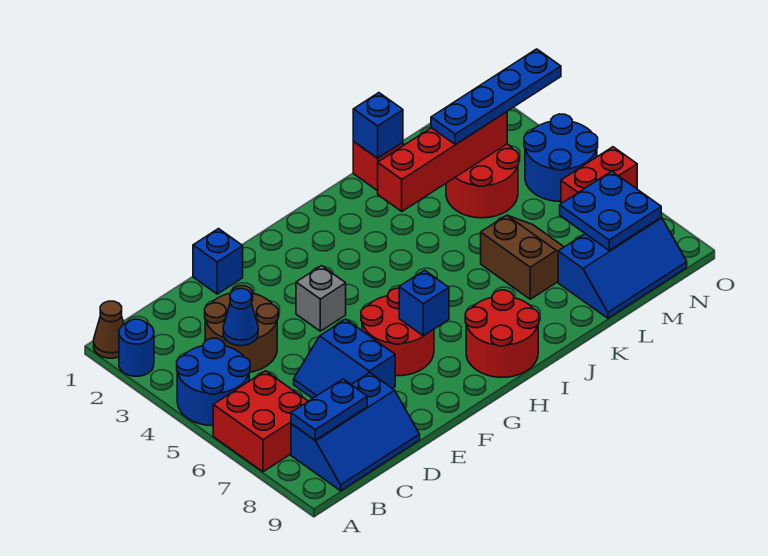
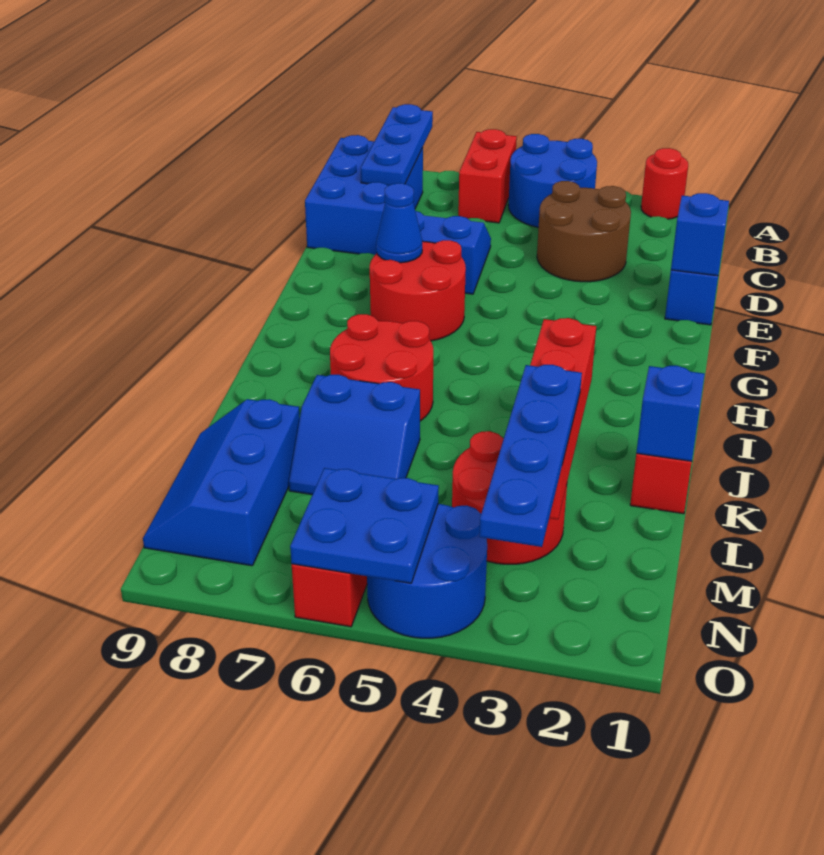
brown 1x1 cone [94,301,124,358] -> none
blue 1x1 round brick [119,319,154,376] -> red 1x1 round brick [641,148,688,219]
red 2x2 brick [213,371,308,472] -> red 1x2 brick [458,129,517,223]
blue 2x3 slope [291,373,420,491] -> blue 2x3 brick [305,135,423,255]
blue 1x2 plate [291,379,367,440] -> blue 1x3 plate [361,104,433,185]
blue 1x1 cone [223,289,258,346] -> blue 1x1 cone moved to [376,183,422,263]
grey 1x1 brick [296,266,346,331] -> none
blue 1x1 brick [399,270,449,336] -> blue 1x1 brick moved to [671,193,729,276]
red 2x2 round brick [465,290,539,377] -> red 2x2 round brick moved to [330,314,433,421]
brown 2x2 slope [481,215,564,299] -> blue 2x2 slope [289,375,420,495]
blue 2x2 plate [560,171,661,250] -> blue 2x2 plate moved to [290,468,439,583]

